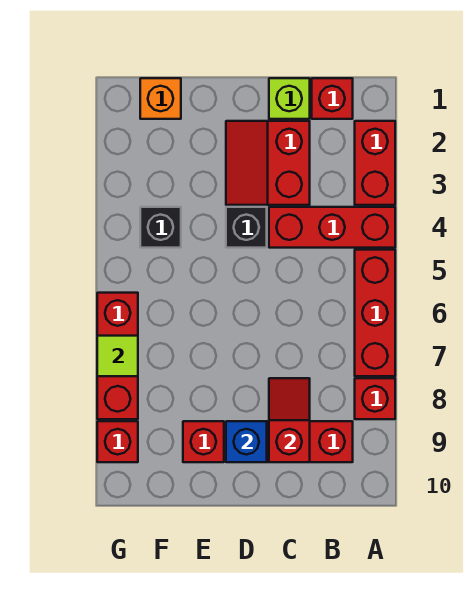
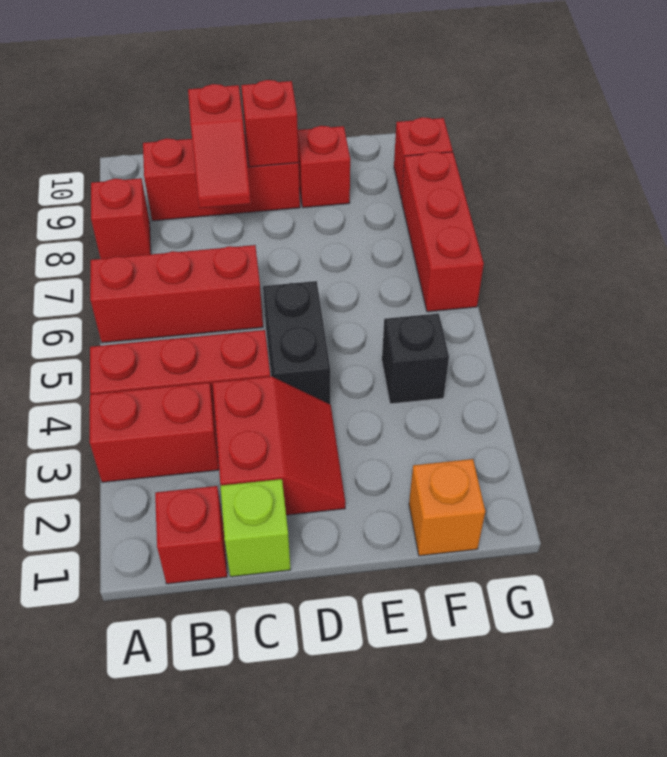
red 1x2 brick [355,121,395,205] -> red 1x2 brick turned to [90,383,219,482]
red 1x3 brick [355,250,395,376] -> red 1x3 brick turned to [90,245,263,343]
black 1x1 brick [226,207,267,248] -> black 1x2 brick [263,281,330,404]
blue 1x1 brick [226,421,267,462] -> red 1x1 brick [241,80,299,167]
lime 1x1 tile [97,336,138,376] -> none

